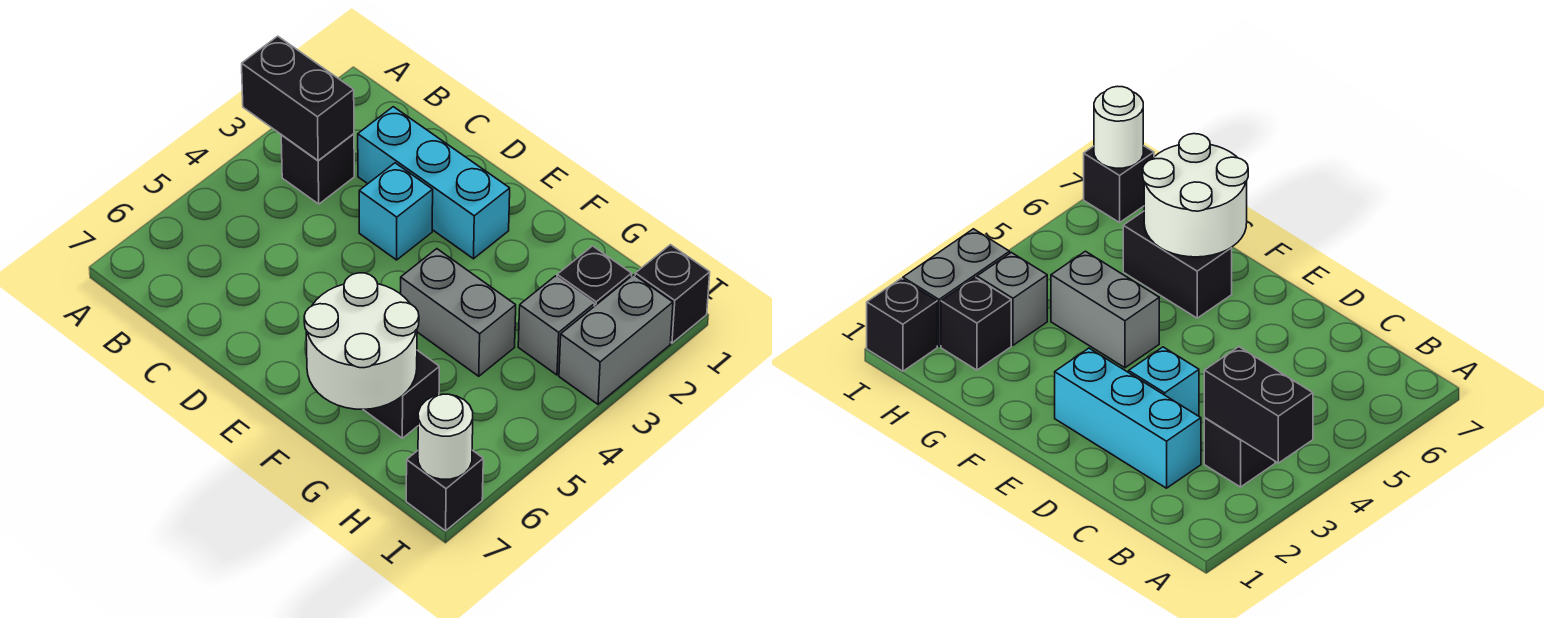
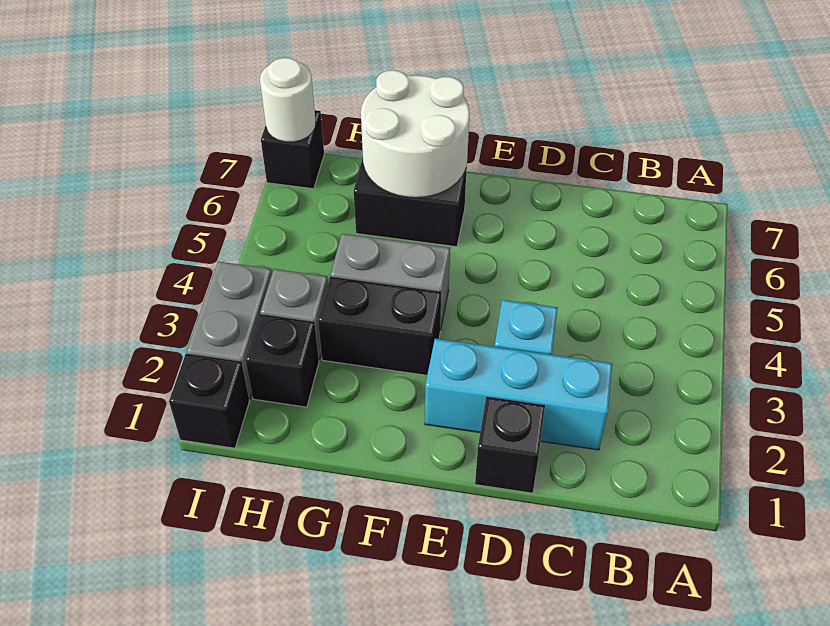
black 1x2 brick [242,36,354,161] -> black 1x2 brick moved to [318,277,441,375]
black 1x1 brick [281,134,354,204] -> black 1x1 brick moved to [475,397,545,493]

